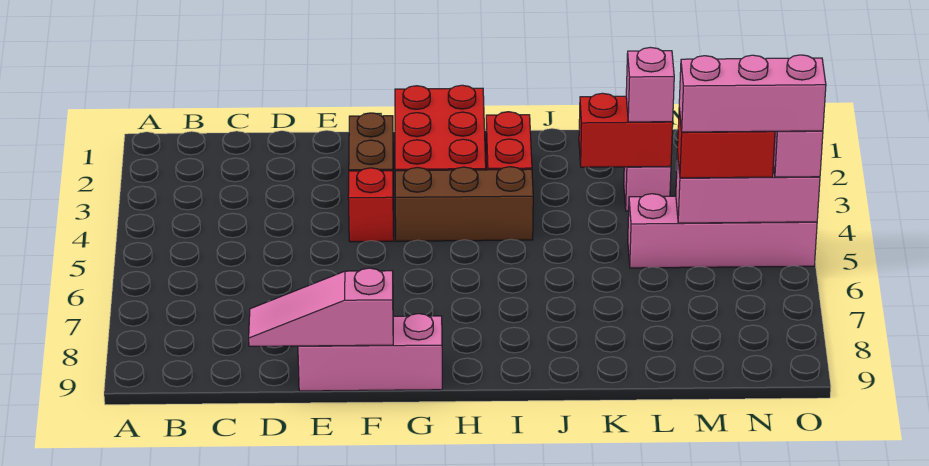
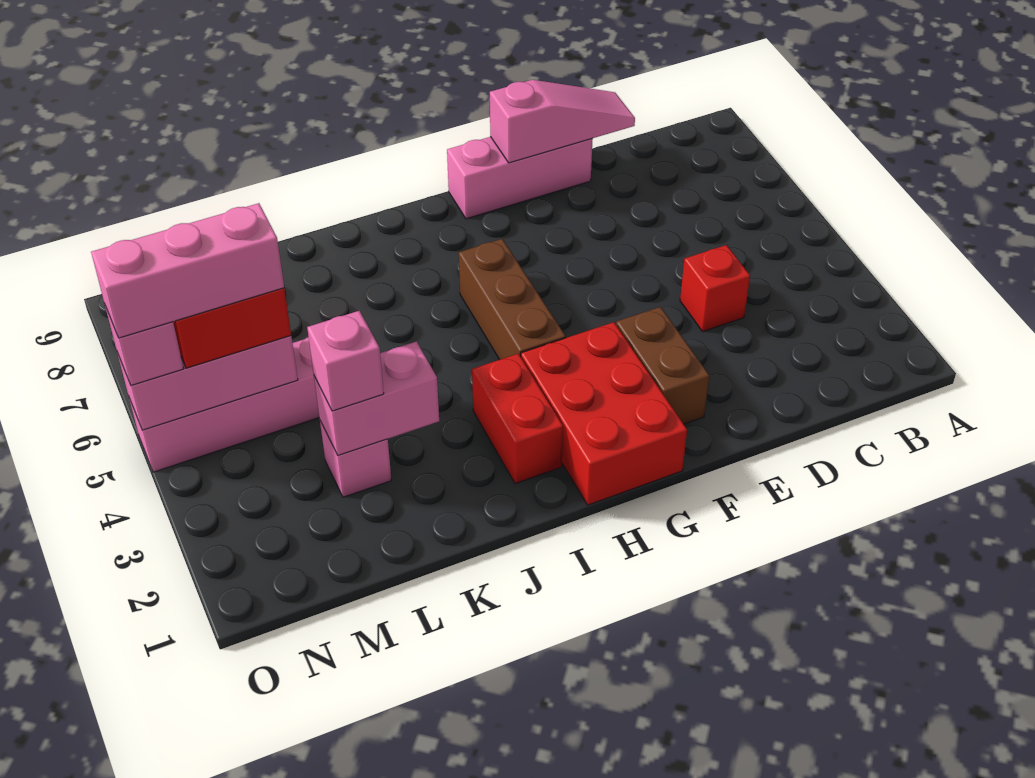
red 1x1 brick [348,168,394,242] -> red 1x1 brick moved to [680,245,750,331]
brown 1x3 brick [395,167,533,241] -> brown 1x3 brick turned to [459,239,566,360]
red 1x2 brick [579,93,673,167] -> pink 1x2 brick [314,341,439,455]

